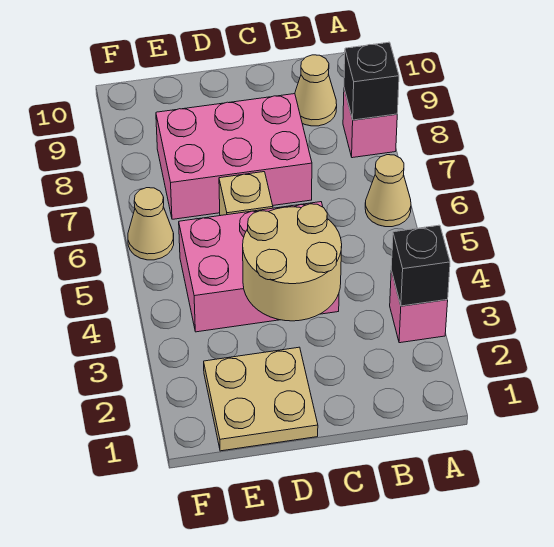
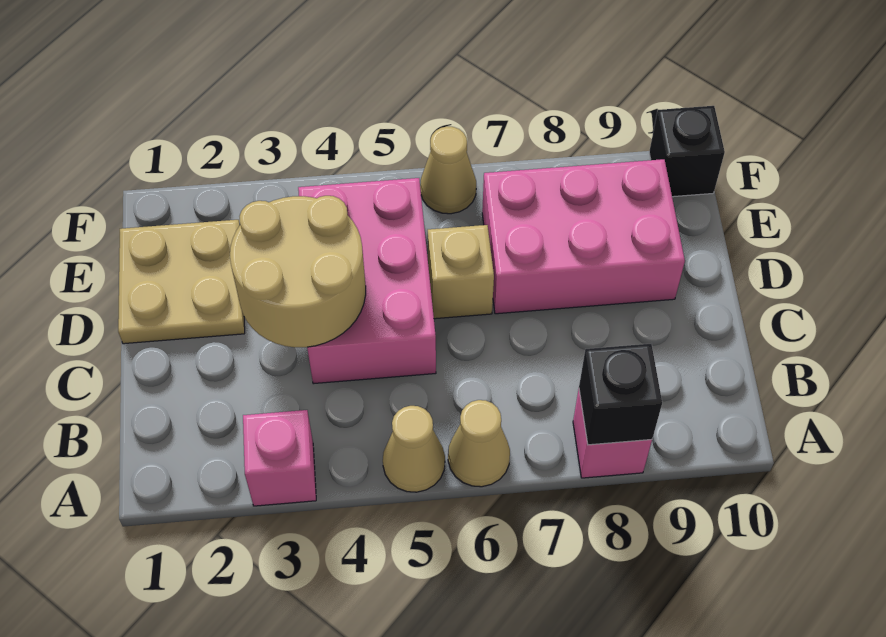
black 1x1 brick [391,225,450,306] -> black 1x1 brick moved to [649,106,725,197]
tan 1x1 cone [295,55,337,126] -> tan 1x1 cone moved to [383,406,445,492]
pink 2x3 brick [156,94,312,219] -> pink 2x3 brick turned to [482,159,685,314]

